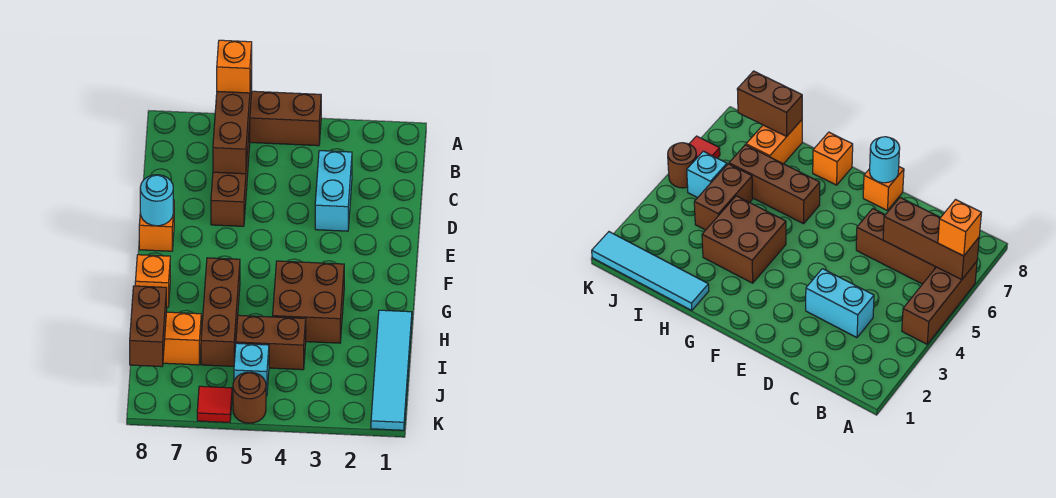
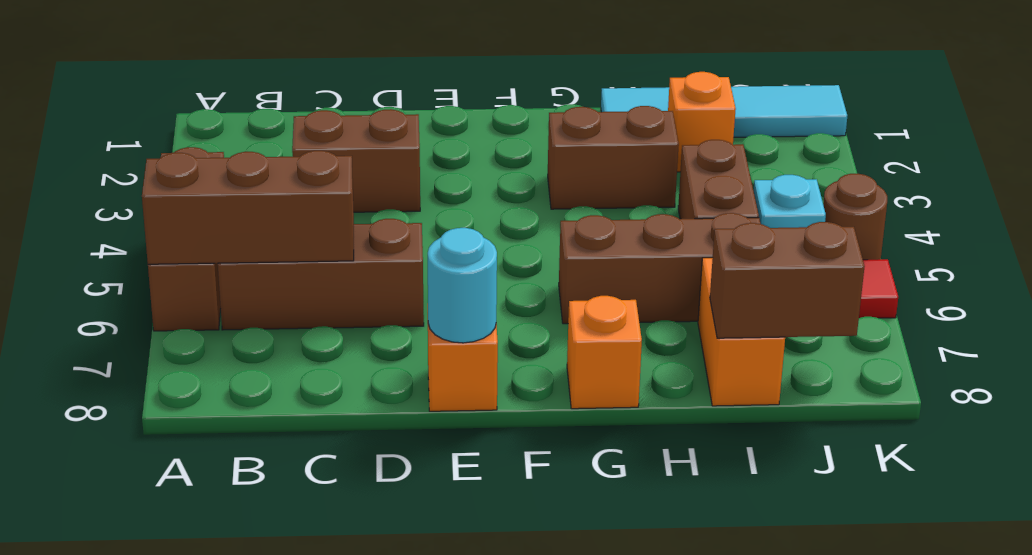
orange 1x1 brick [217,40,252,93] -> orange 1x1 brick moved to [668,72,736,172]
cyan 1x2 brick [315,151,352,231] -> brown 1x2 brick [292,109,420,212]
brown 2x2 brick [273,261,344,343] -> brown 1x2 brick [548,106,679,209]

